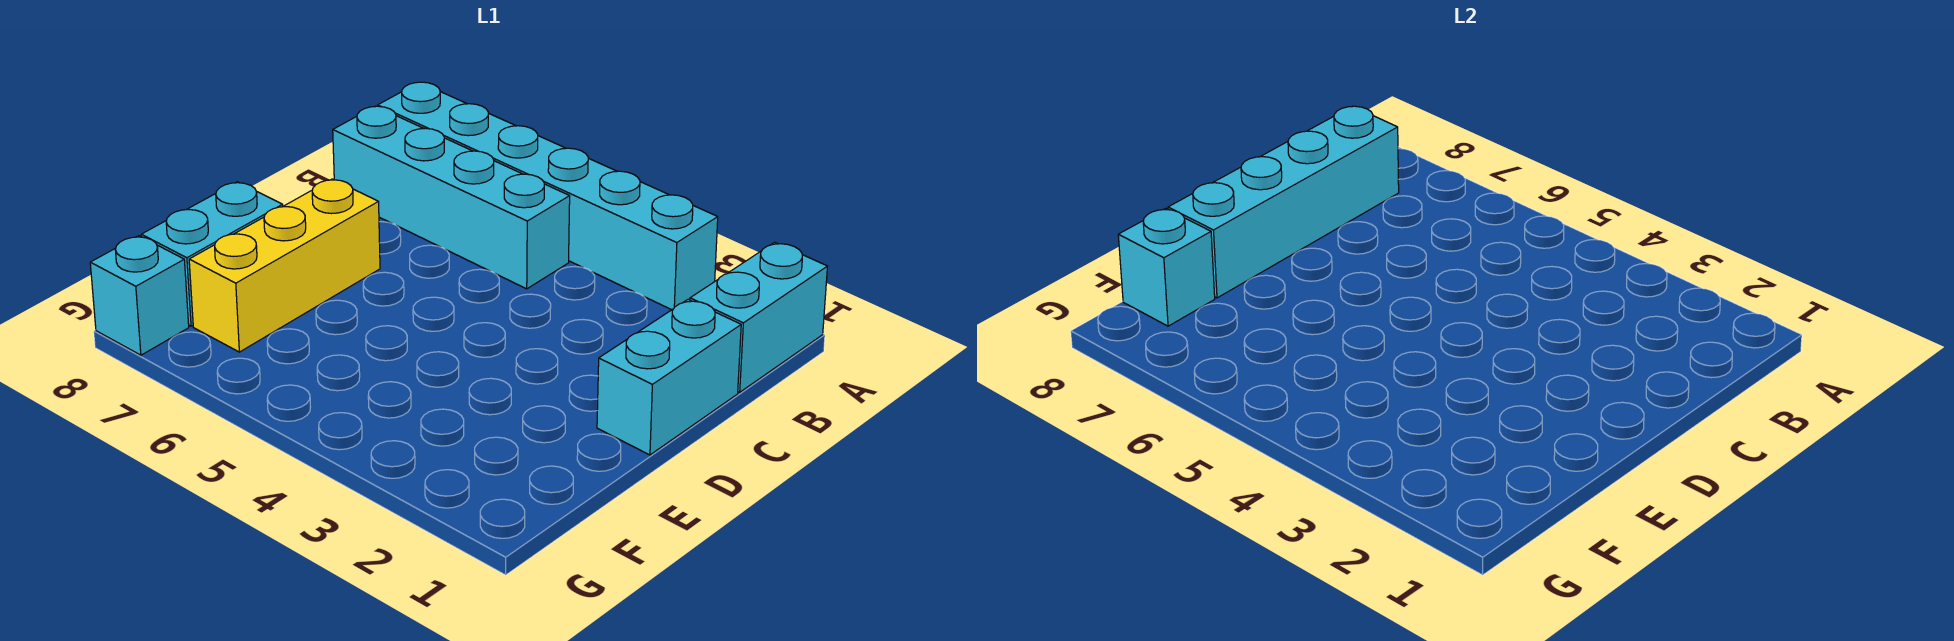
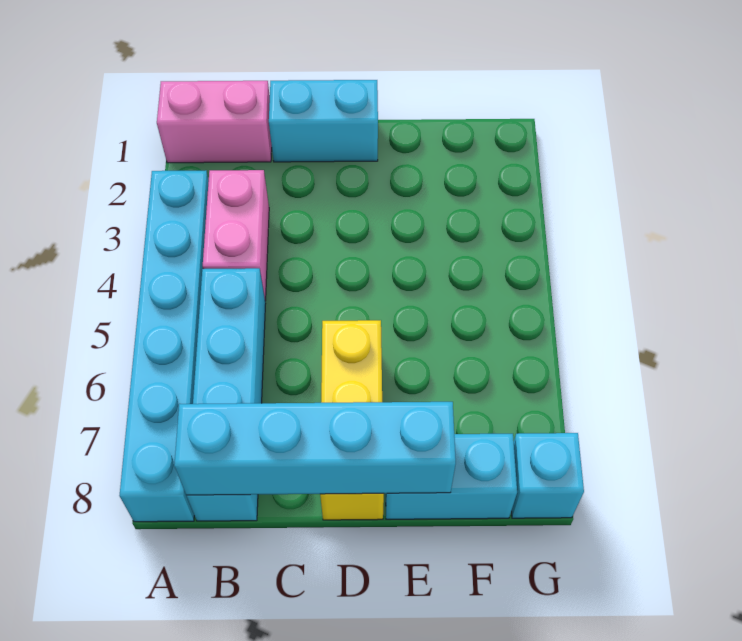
cyan 1x2 brick [690,242,828,392] -> pink 1x2 brick [157,81,272,163]
none -> pink 1x2 brick [203,170,269,301]
yellow 1x3 brick [189,179,380,352] -> yellow 1x3 brick turned to [320,320,384,520]
cyan 1x1 brick [1118,208,1215,326] -> none

